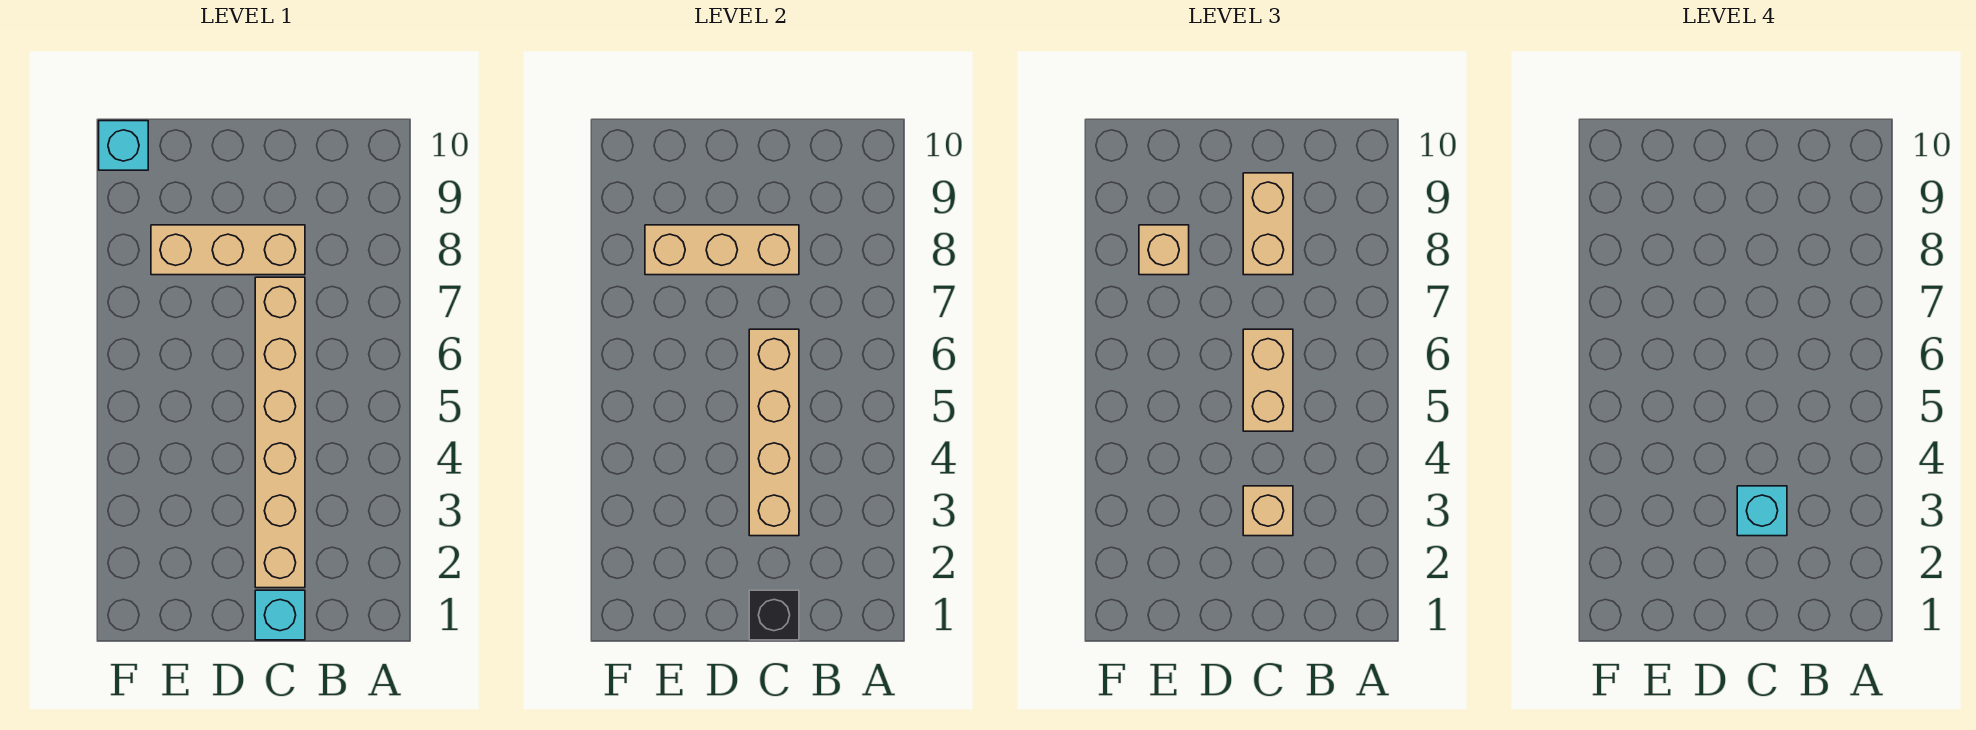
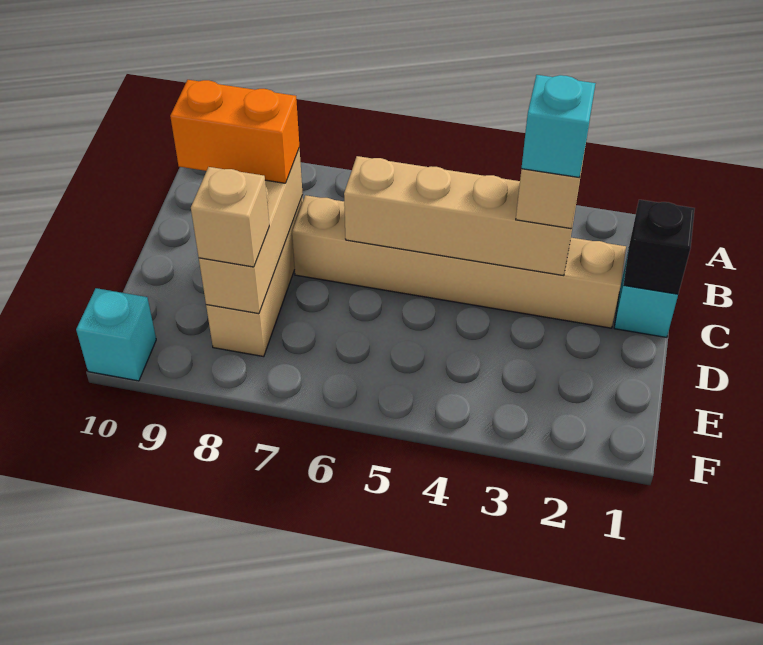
tan 1x2 brick [1243,329,1293,431] -> none
tan 1x2 brick [1243,173,1293,275] -> orange 1x2 brick [170,80,299,183]

